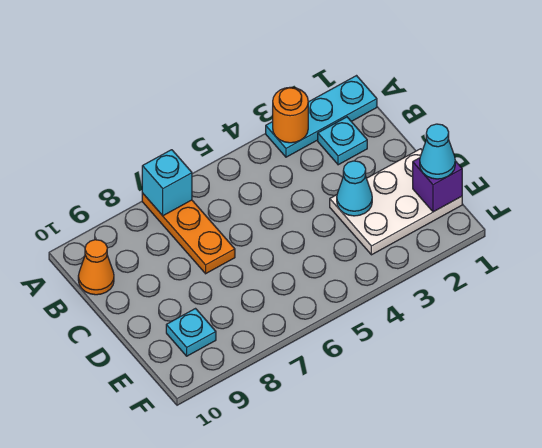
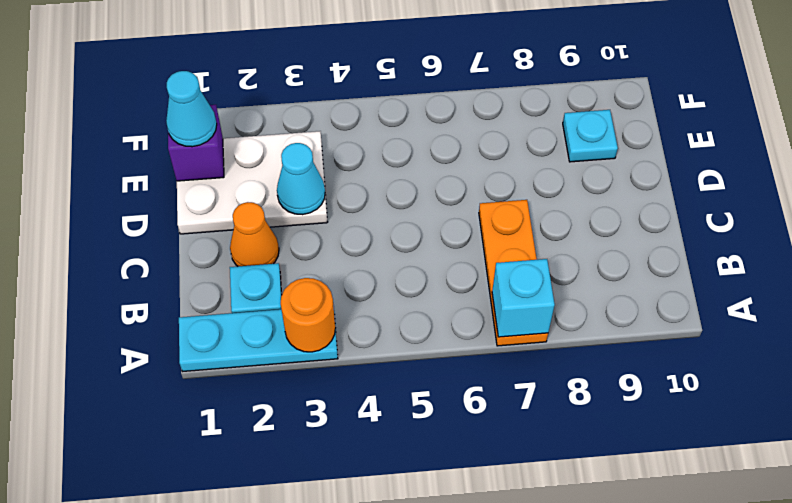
orange 1x1 cone [78,240,114,295] -> orange 1x1 cone moved to [230,202,279,266]

